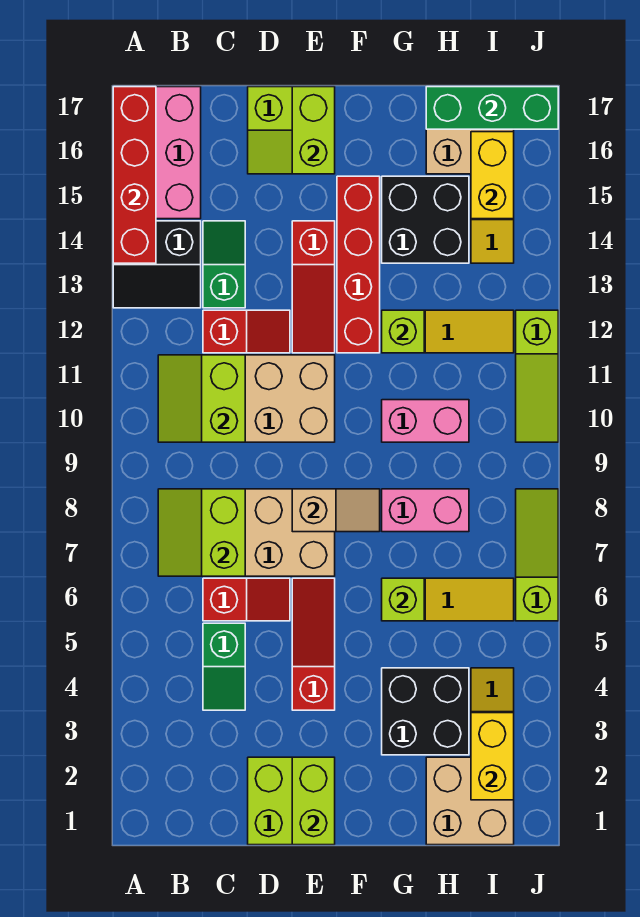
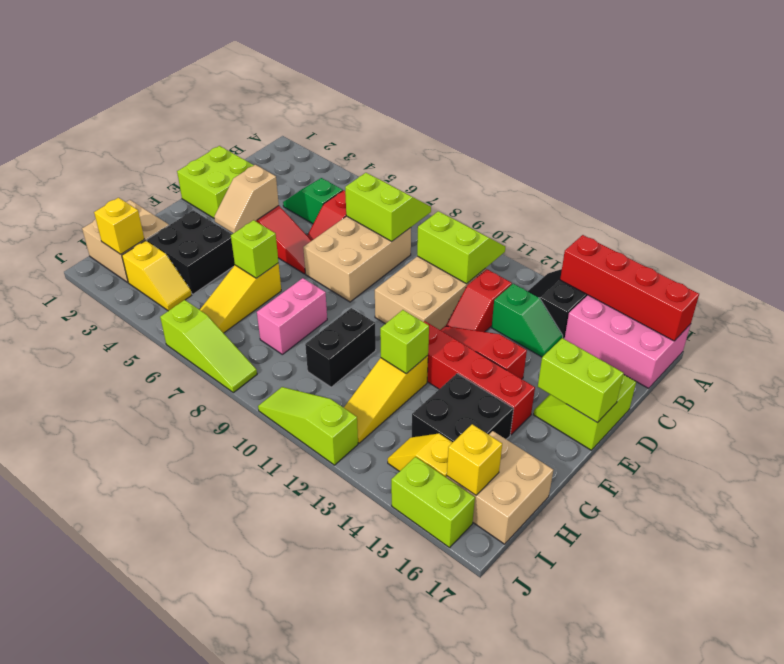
lime 1x2 brick [292,757,335,845] -> lime 1x2 brick moved to [391,457,475,548]
tan 1x2 slope [292,489,380,532] -> tan 1x2 slope moved to [214,165,279,233]
pink 1x2 brick [382,400,469,442] -> black 1x2 brick [305,308,376,387]
green 1x3 brick [426,87,558,129] -> none
yellow 1x2 brick [471,713,514,800] -> yellow 1x1 brick [94,198,144,254]
yellow 1x2 brick [471,132,514,219] -> yellow 1x1 brick [447,424,502,495]

